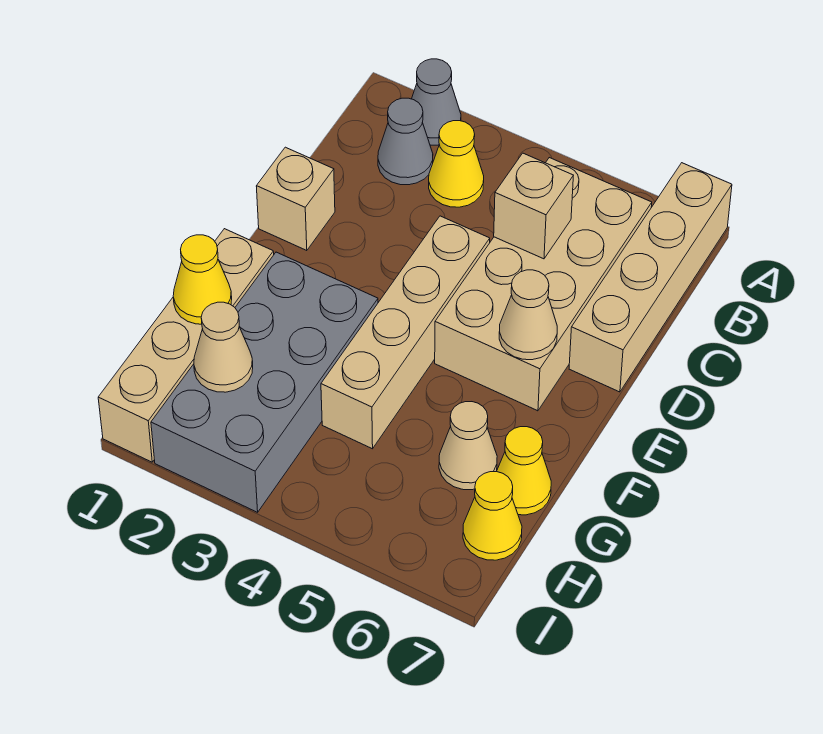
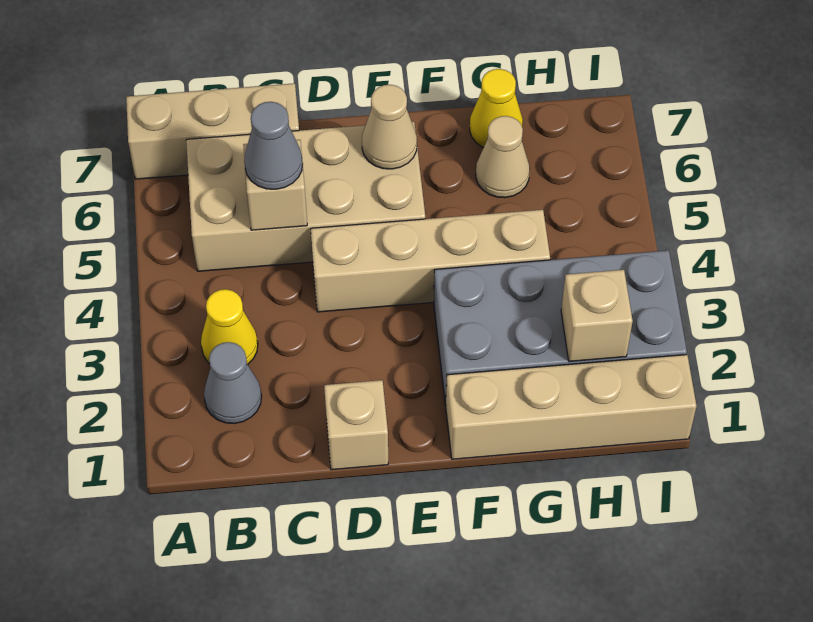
grey 1x1 cone [412,59,461,145] -> grey 1x1 cone moved to [244,102,303,189]
tan 1x4 brick [569,163,732,392] -> tan 1x3 brick [126,83,299,179]
yellow 1x1 cone [173,235,232,324] -> none
tan 1x1 cone [194,302,253,392] -> tan 1x1 brick [561,270,633,362]
yellow 1x1 cone [463,471,522,560] -> none

